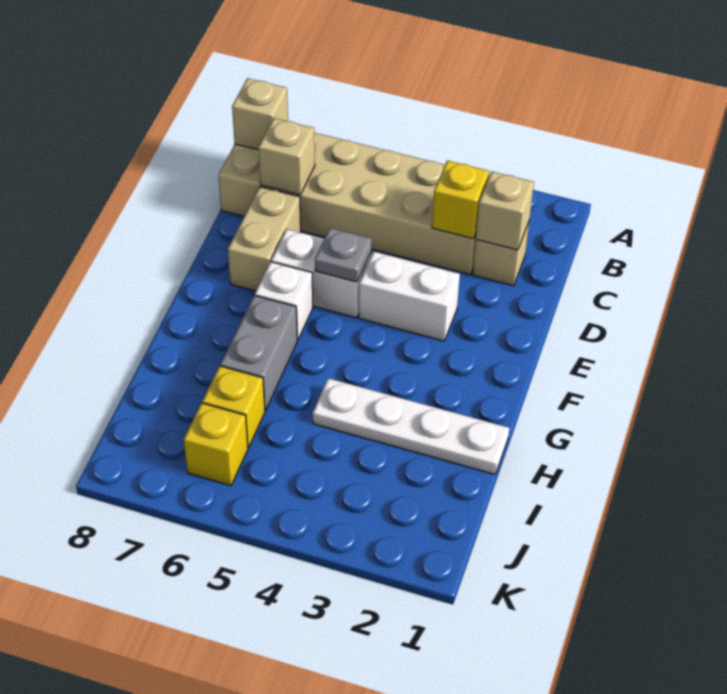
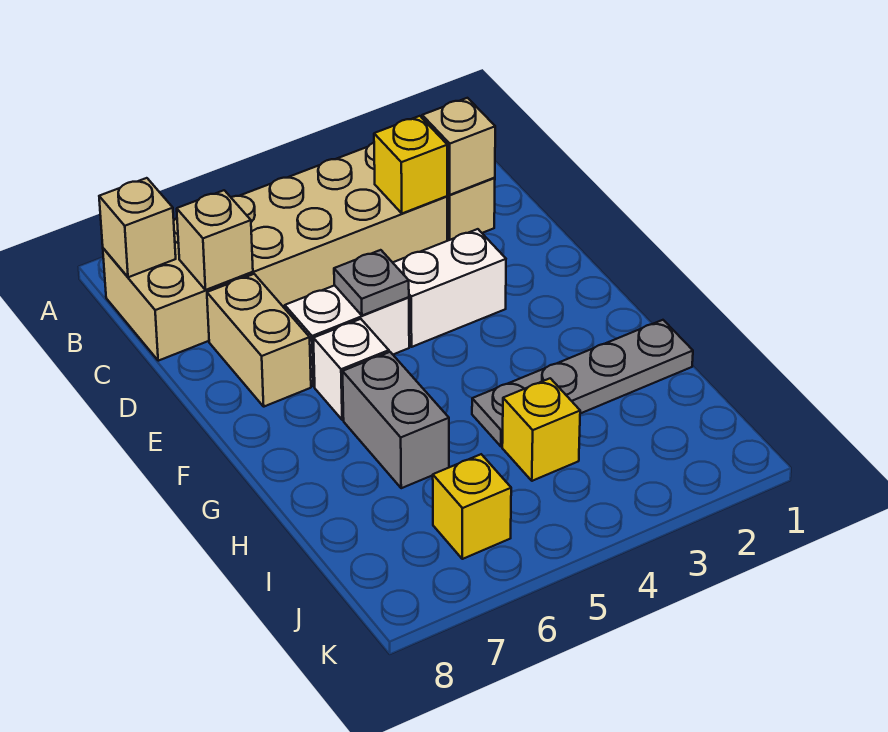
white 1x4 plate [313,378,509,474] -> grey 1x4 plate [472,320,693,447]
yellow 1x1 brick [202,366,265,447] -> yellow 1x1 brick moved to [502,378,580,481]

